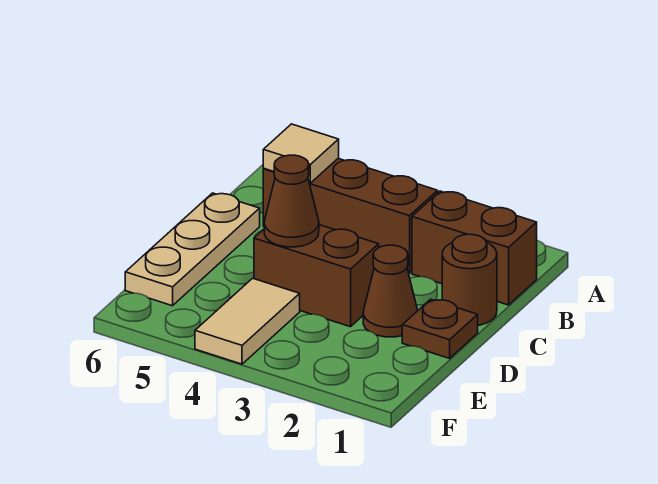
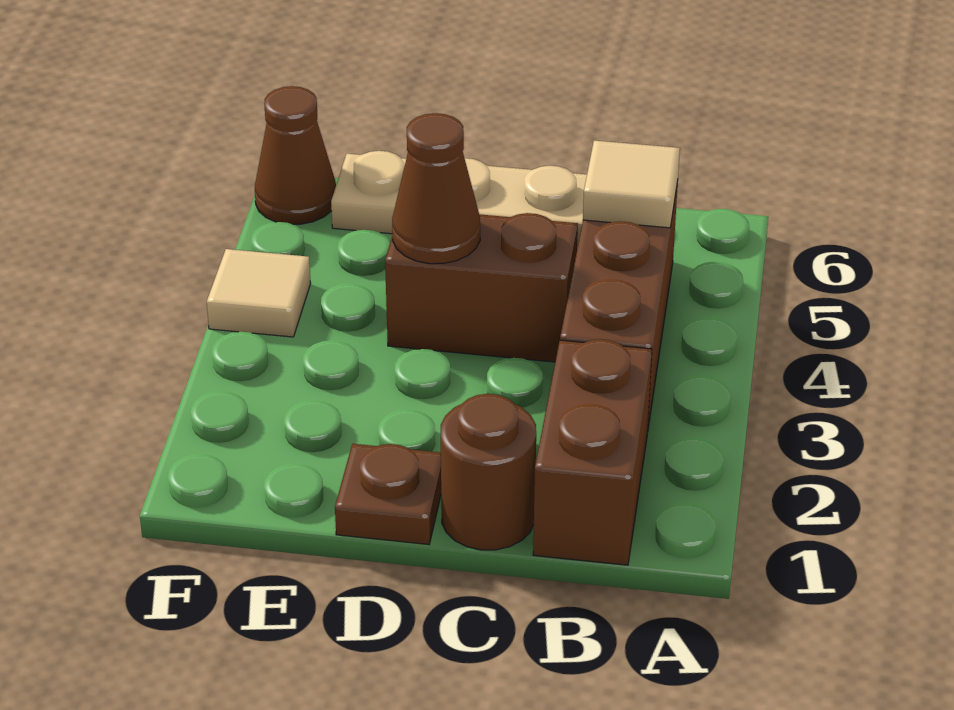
brown 1x1 cone [363,245,418,337] -> brown 1x1 cone moved to [255,86,336,224]
brown 1x2 brick [254,225,379,327] -> brown 1x2 brick turned to [385,213,578,362]
tan 1x2 tile [195,278,300,364] -> tan 1x1 tile [207,249,311,337]

